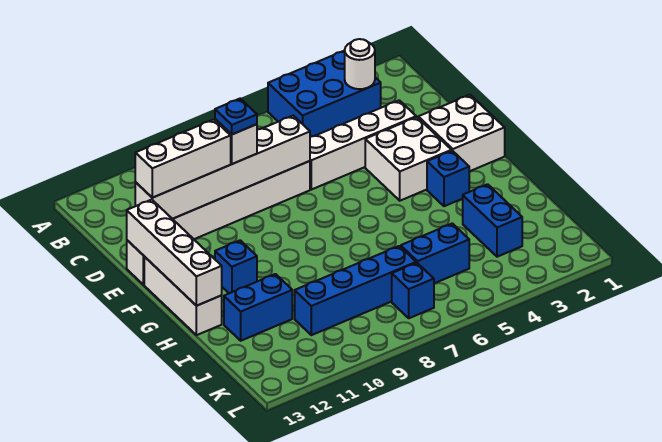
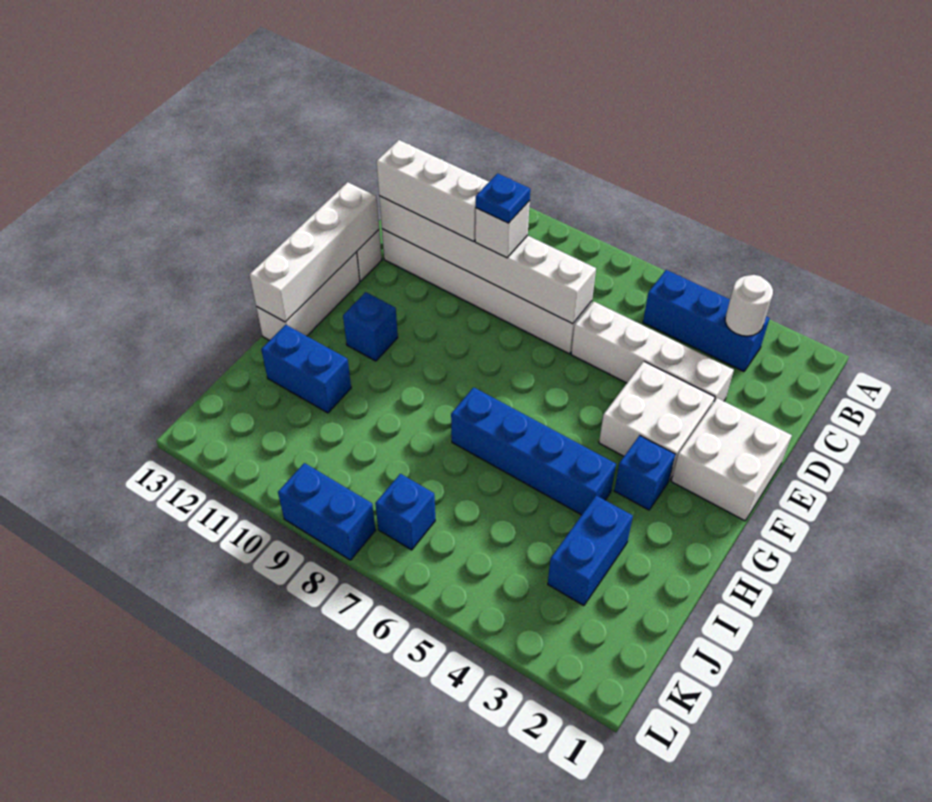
blue 2x3 brick [268,50,381,137] -> blue 1x3 brick [643,270,770,372]
blue 1x2 brick [401,223,469,283] -> blue 1x2 brick moved to [278,463,375,560]
blue 1x4 brick [295,246,416,335] -> blue 1x4 brick moved to [451,387,616,515]

